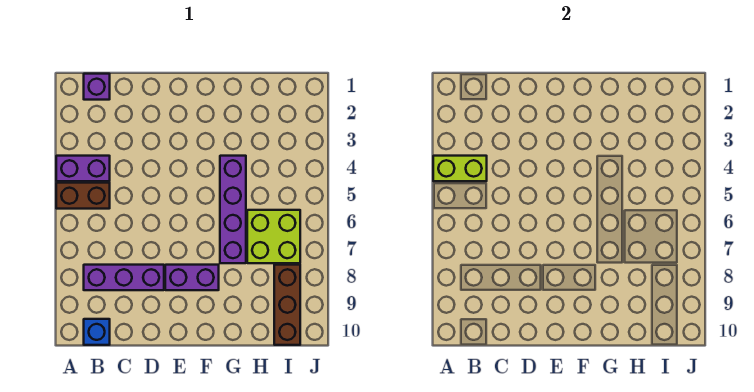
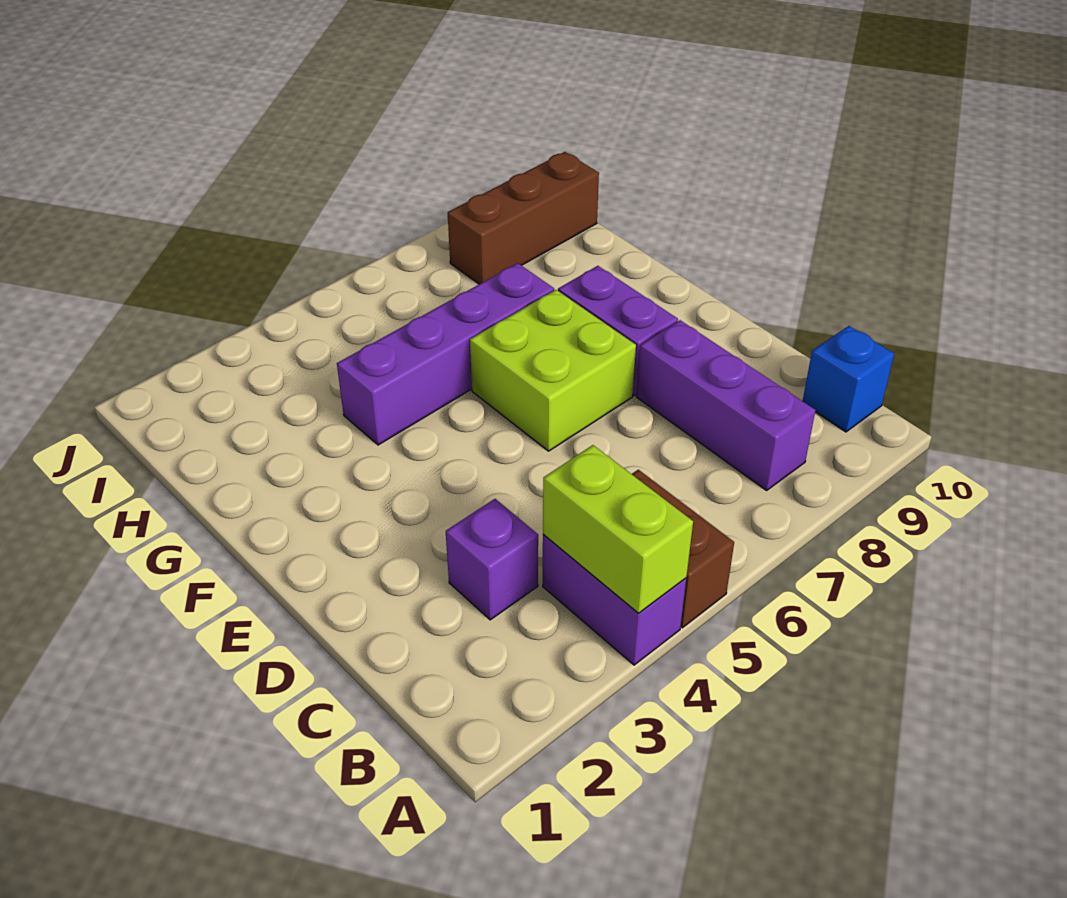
purple 1x1 brick [84,74,110,100] -> purple 1x1 brick moved to [446,499,538,620]
lime 2x2 brick [247,210,300,263] -> lime 2x2 brick moved to [470,290,636,451]

